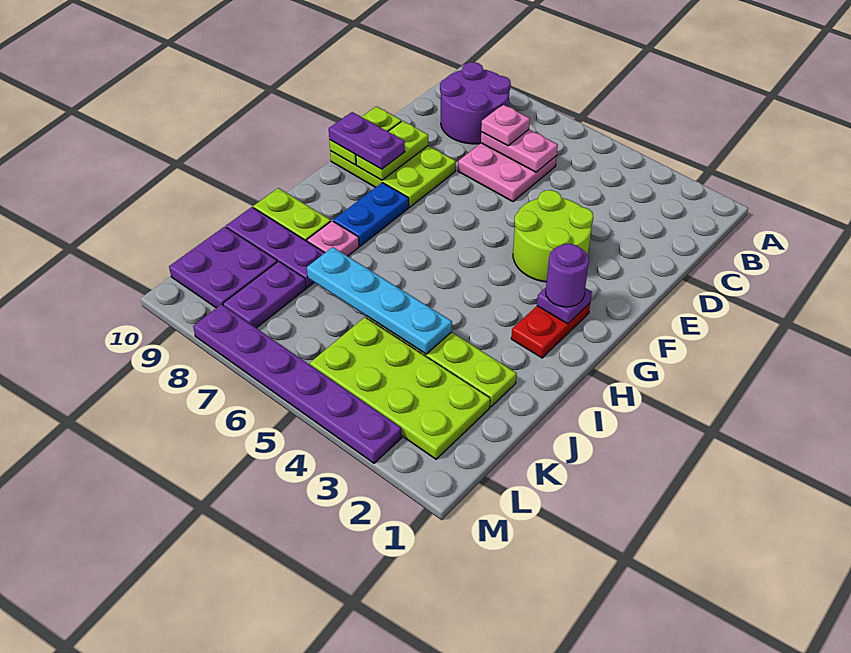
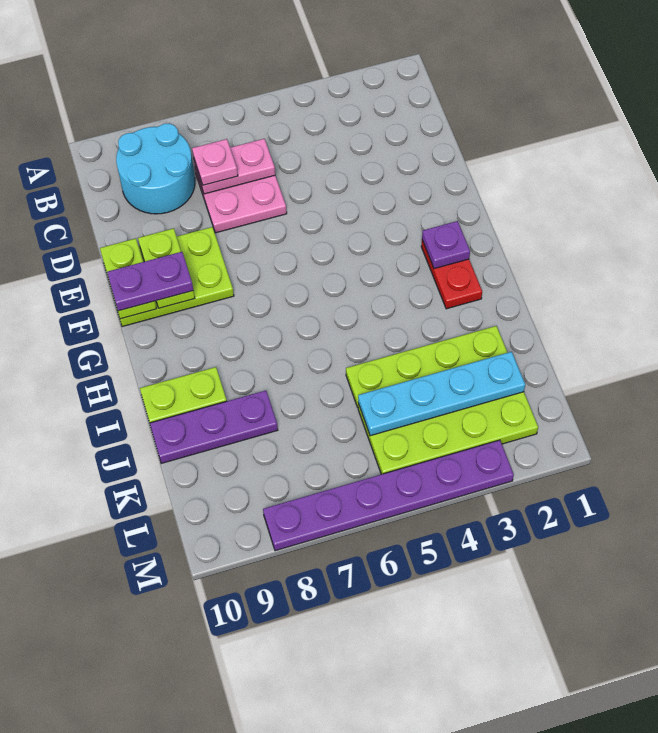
purple 2x2 round brick [440,62,511,144] -> cyan 2x2 round brick [116,123,195,214]
lime 2x2 round brick [513,190,593,282] -> none
purple 1x1 round brick [546,244,589,307] -> none
blue 1x2 plate [333,183,409,246] -> none
pink 1x1 plate [307,221,359,256] -> none
cyan 1x4 plate [307,247,452,354] -> cyan 1x4 plate moved to [358,352,525,436]
purple 1x2 plate [223,261,306,328] -> none
purple 2x2 plate [169,227,277,308] -> none

